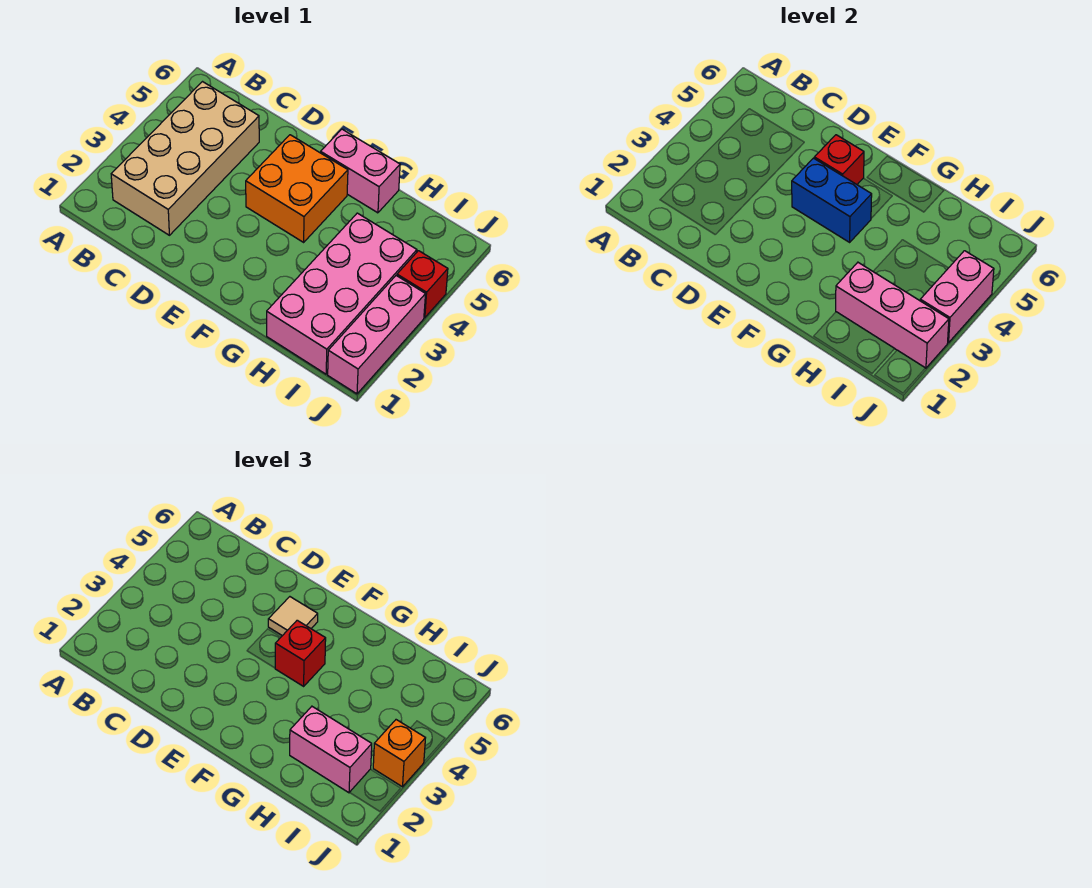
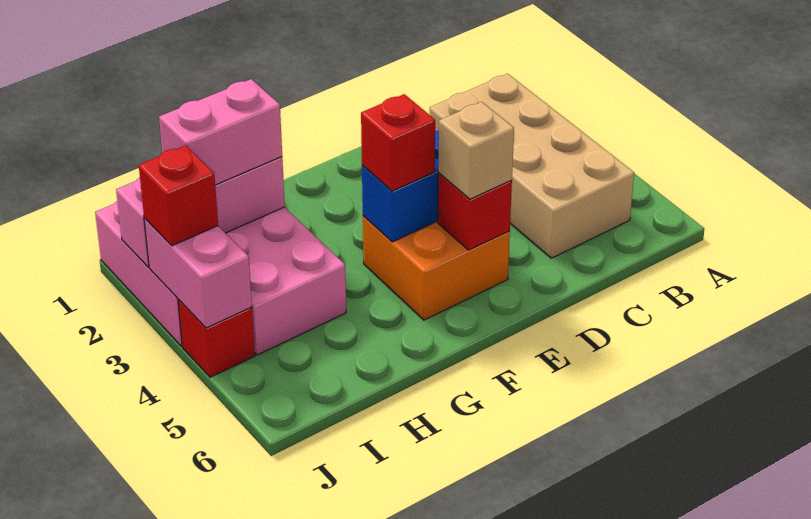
tan 1x1 tile [268,597,318,636] -> tan 1x1 brick [438,102,514,199]
pink 1x2 brick [321,129,400,213] -> none
orange 1x1 brick [373,720,425,787] -> red 1x1 brick [139,145,218,246]

